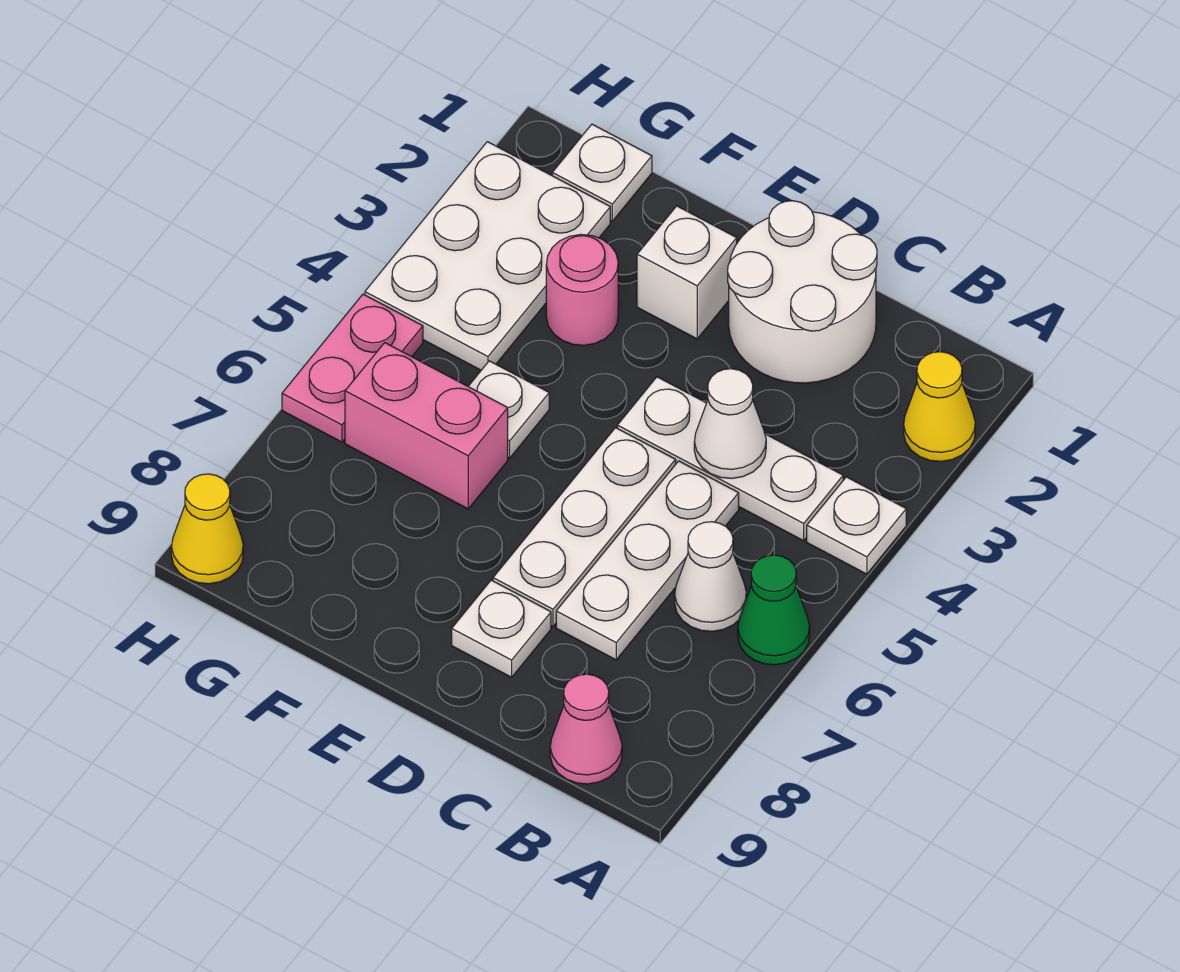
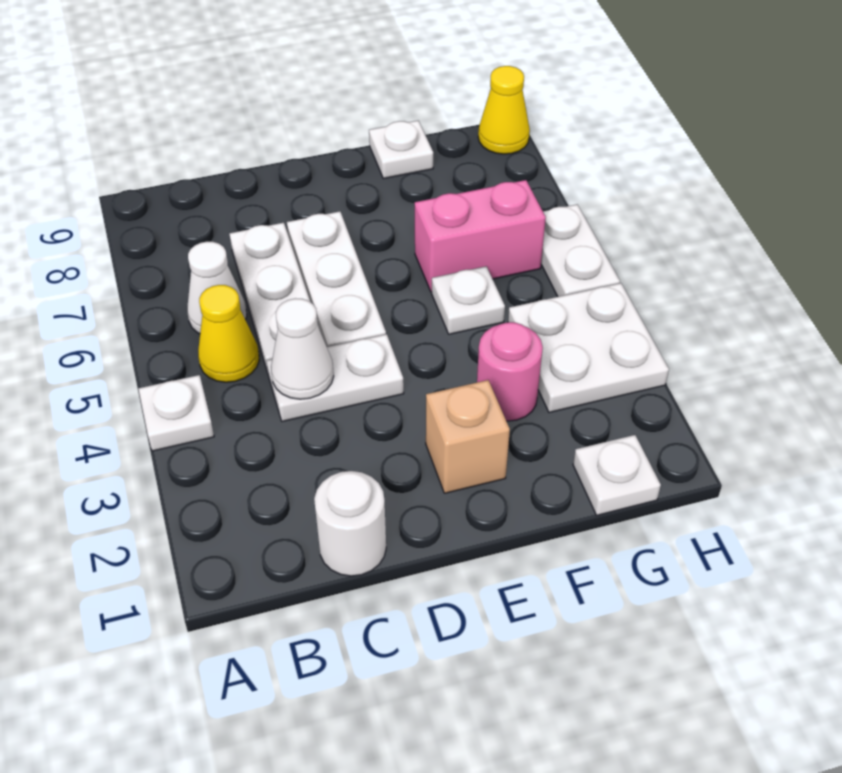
yellow 1x1 cone [904,352,975,461] -> yellow 1x1 cone moved to [198,285,259,382]
green 1x1 cone [738,555,810,665] -> none
white 1x3 plate [617,377,843,541] -> white 1x2 plate [266,334,404,421]
pink 1x1 cone [550,674,622,784] -> none
white 2x2 round brick [728,201,877,383] -> white 1x1 round brick [314,471,386,576]
white 1x1 plate [452,580,551,677] -> white 1x1 plate moved to [369,121,433,178]
white 1x1 brick [637,206,737,339] -> tan 1x1 brick [426,380,510,493]
white 2x3 plate [365,142,610,370] -> white 2x2 plate [508,283,669,412]
pink 1x2 plate [282,294,423,442] -> white 1x2 plate [541,204,620,297]

